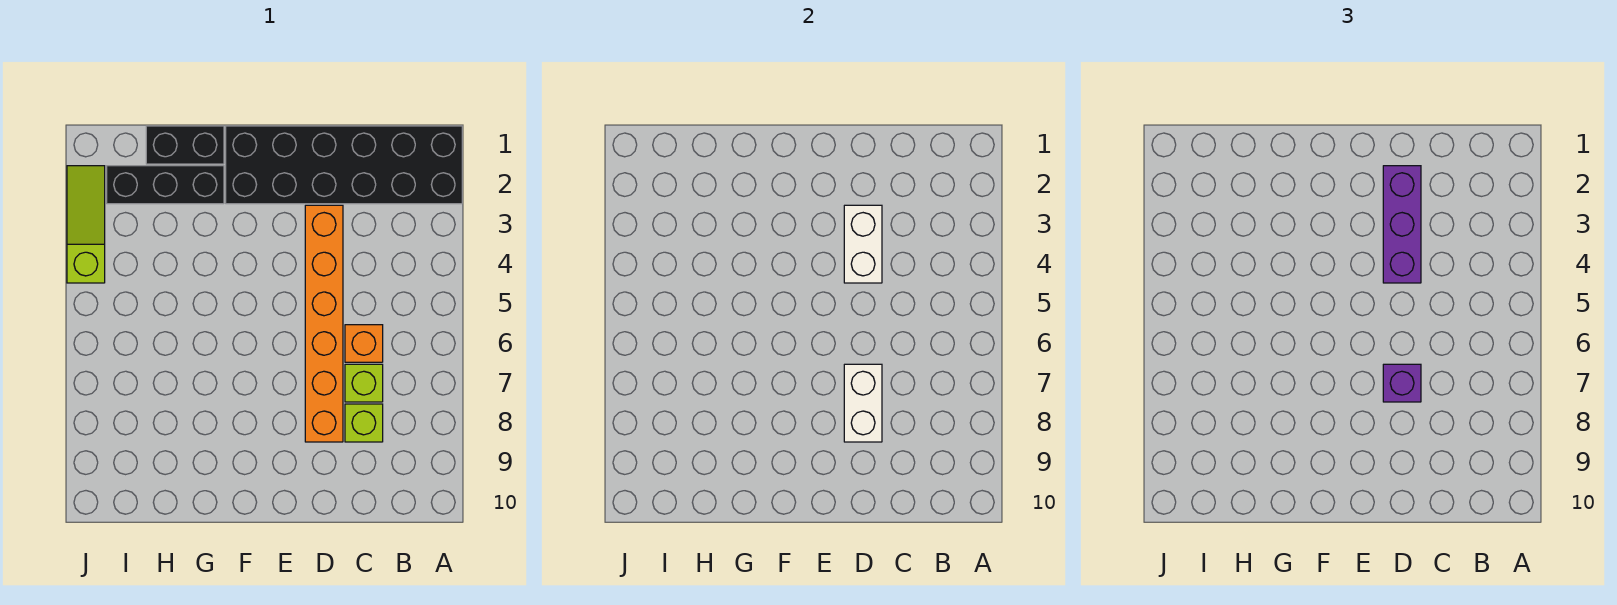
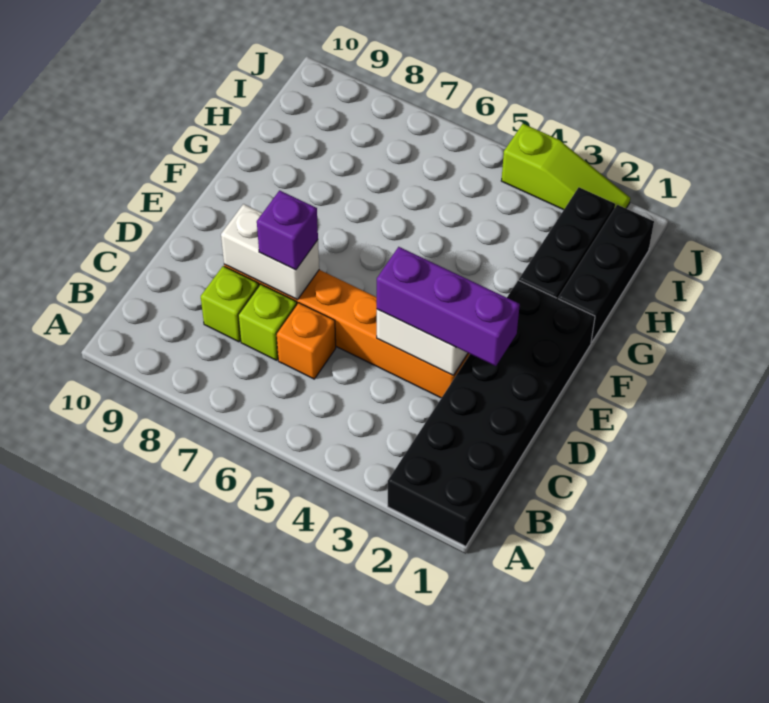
black 1x2 brick [146,126,224,164] -> black 1x3 brick [558,205,654,343]

